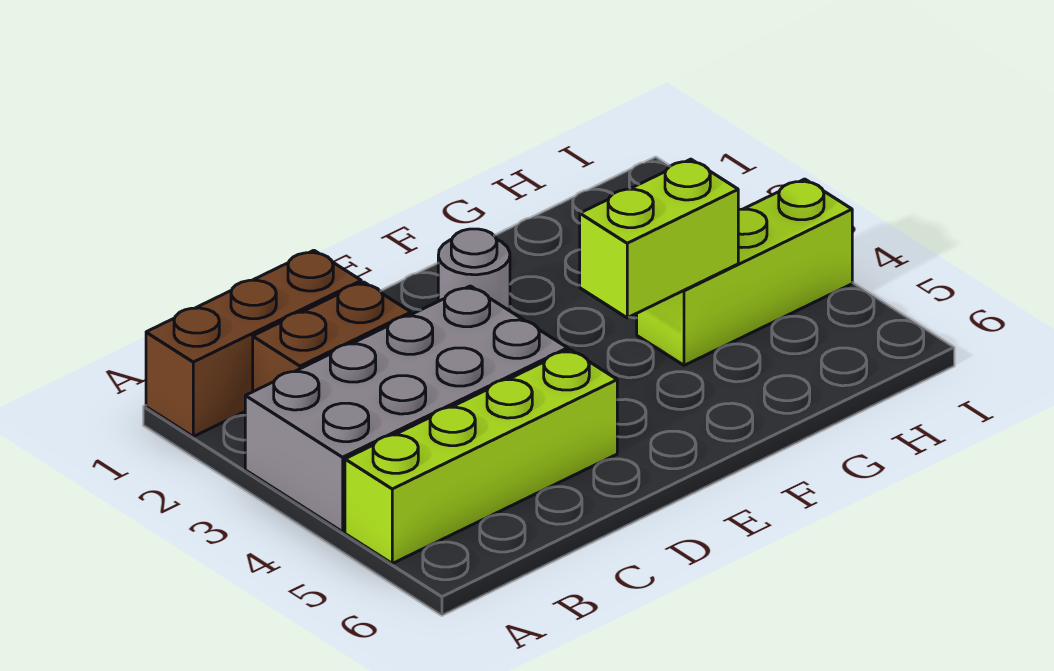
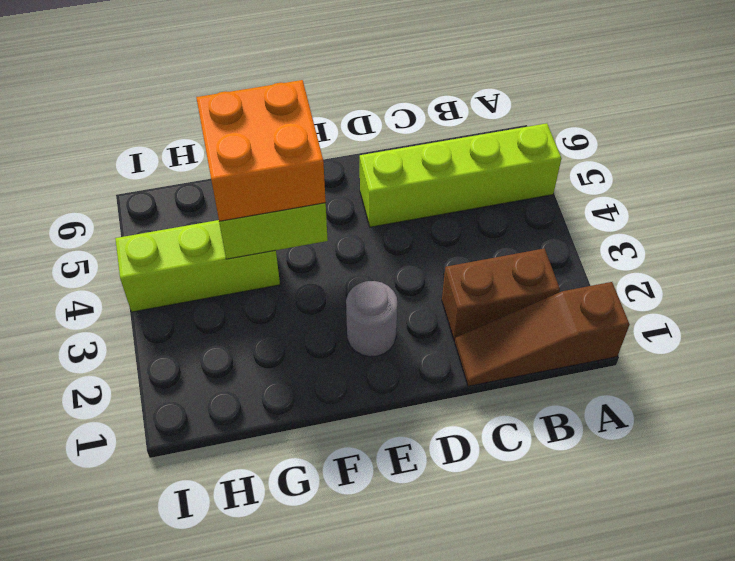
brown 1x3 brick [146,250,361,437] -> brown 1x3 slope [455,282,630,386]
grey 2x4 brick [245,286,568,532] -> none
none -> orange 2x2 brick [196,80,326,221]

